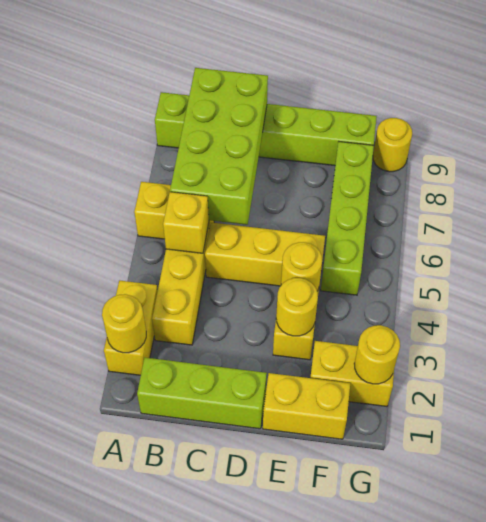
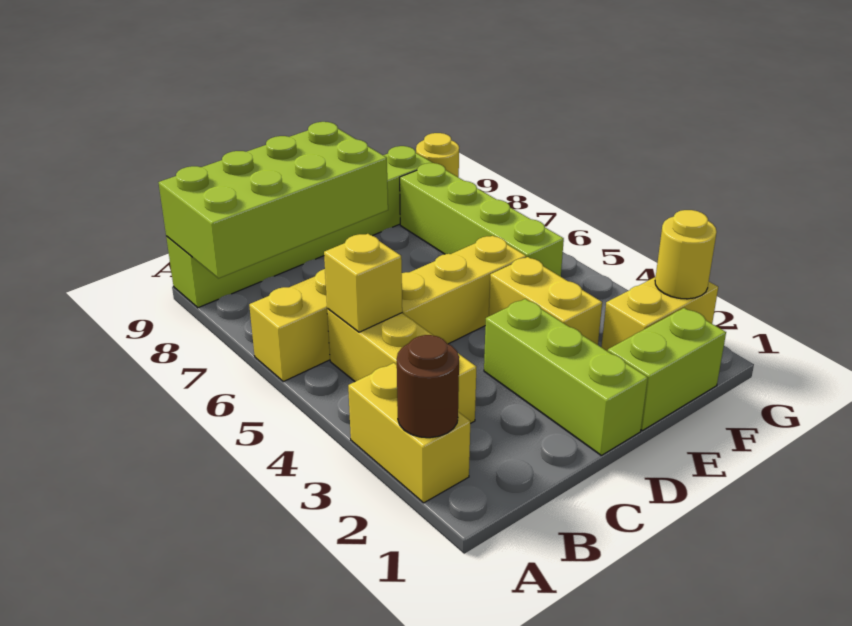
yellow 1x1 round brick [102,294,146,353] -> brown 1x1 round brick [397,335,459,438]
lime 1x3 brick [137,358,267,429] -> lime 1x3 brick turned to [484,299,648,455]
lime 2x4 brick [170,68,268,225] -> lime 2x4 brick turned to [158,122,388,278]
yellow 1x2 brick [263,373,350,439] -> lime 1x2 brick [608,308,726,431]
yellow 1x1 round brick [276,278,318,336] -> none
yellow 1x1 round brick [281,242,322,291] -> none

